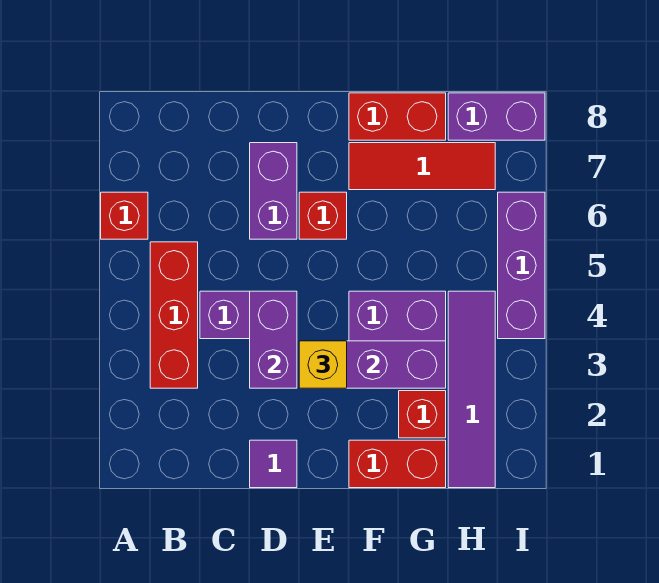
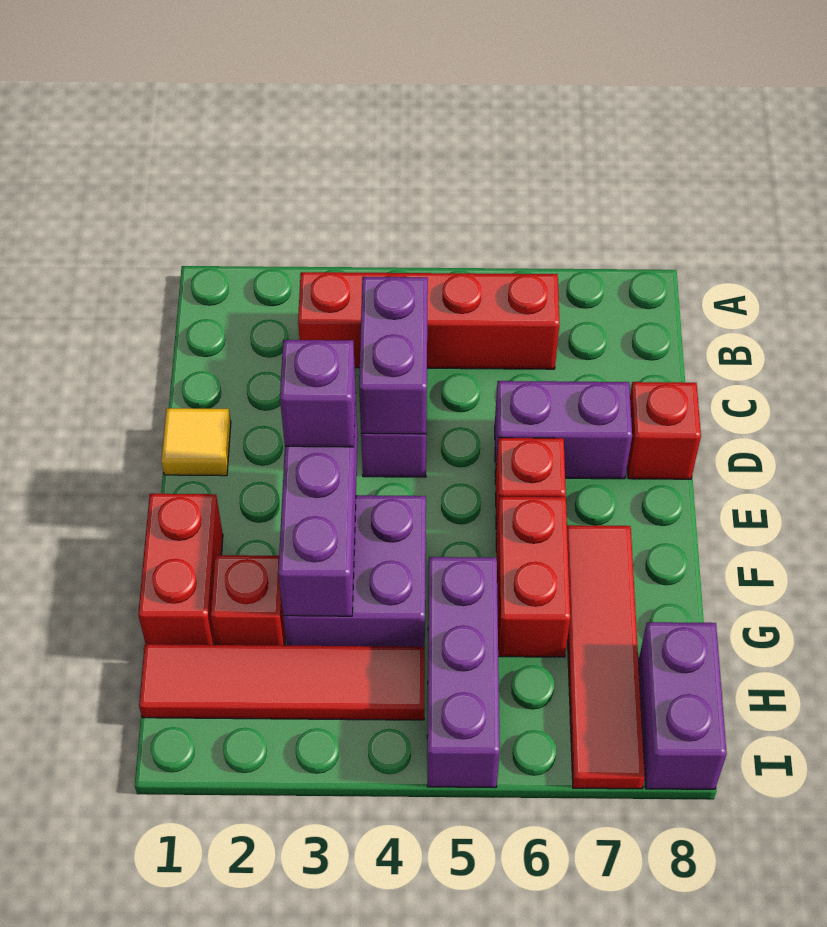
red 1x1 brick [101,192,148,239] -> red 1x1 brick moved to [627,382,701,479]
red 1x3 brick [150,242,198,388] -> red 1x4 brick [298,272,559,369]
purple 1x1 tile [250,440,297,488] -> yellow 1x1 tile [161,408,231,476]
purple 1x2 brick [250,291,297,388] -> purple 1x2 brick turned to [359,277,428,434]
yellow 1x1 brick [299,341,347,388] -> purple 1x1 brick [280,340,356,447]
red 1x3 tile [349,143,495,190] -> red 1x4 tile [567,525,645,789]
red 1x2 brick [349,93,446,140] -> red 1x2 brick moved to [496,497,570,657]
purple 1x4 tile [448,291,495,488] -> red 1x4 tile [139,644,425,720]
purple 1x3 brick [498,192,545,339] -> purple 1x3 brick turned to [427,557,500,788]

